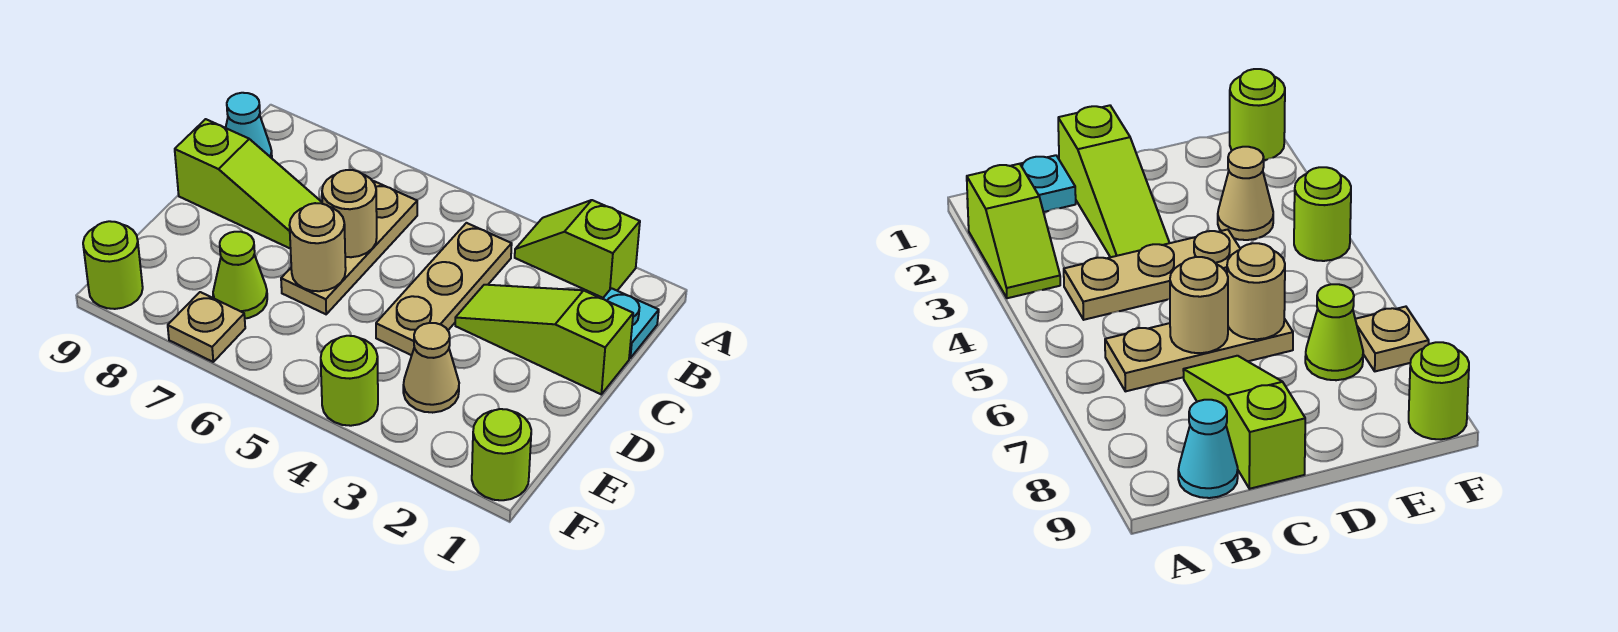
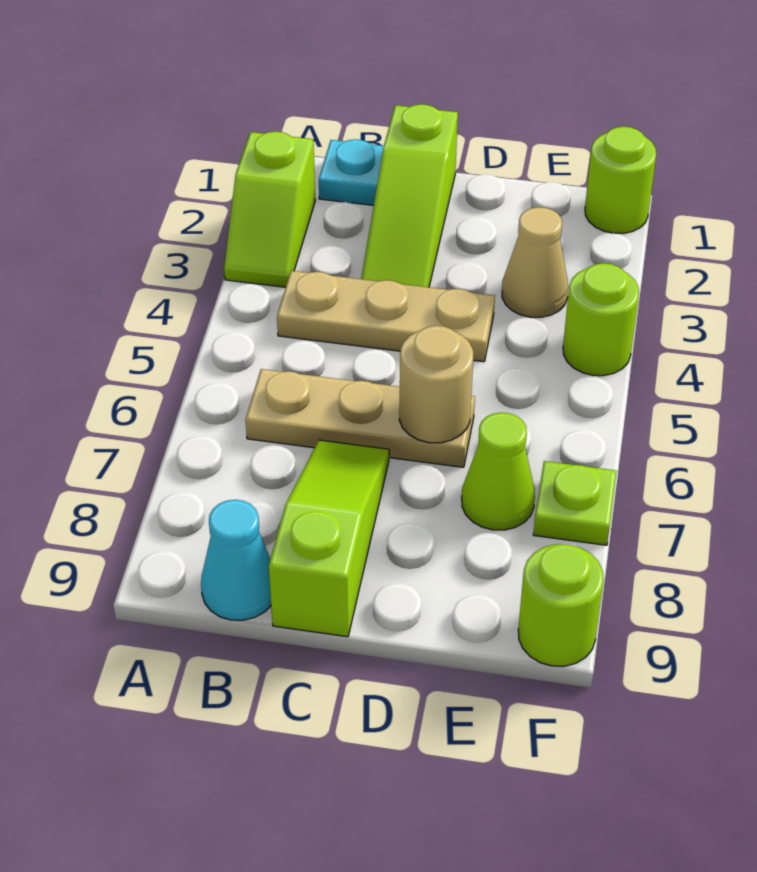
tan 1x1 round brick [322,170,377,257] -> none
tan 1x1 plate [168,292,245,362] -> lime 1x1 plate [533,461,617,545]

